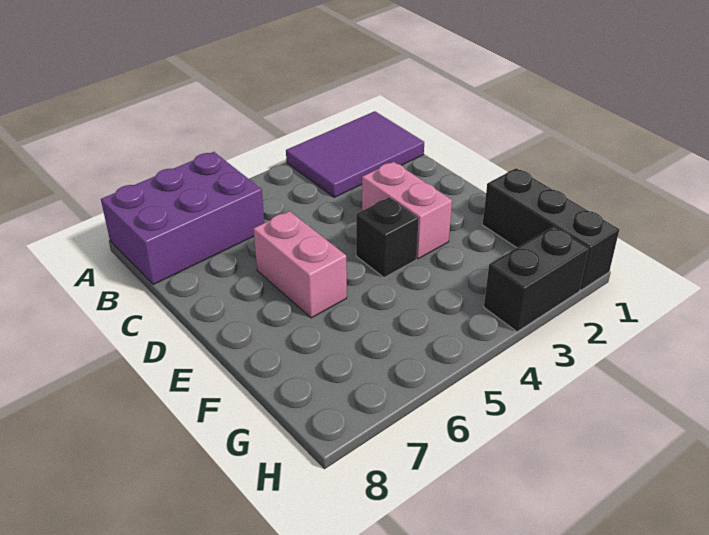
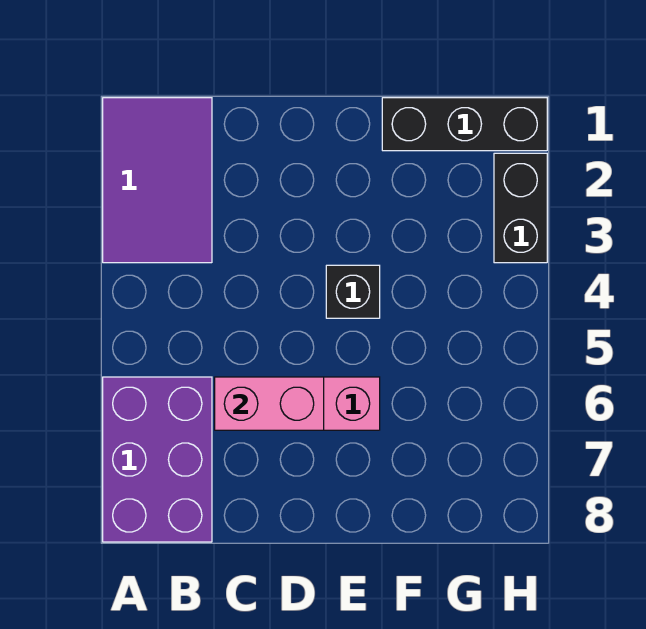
pink 1x2 brick [362,162,452,259] -> pink 1x2 brick moved to [215,377,324,430]

